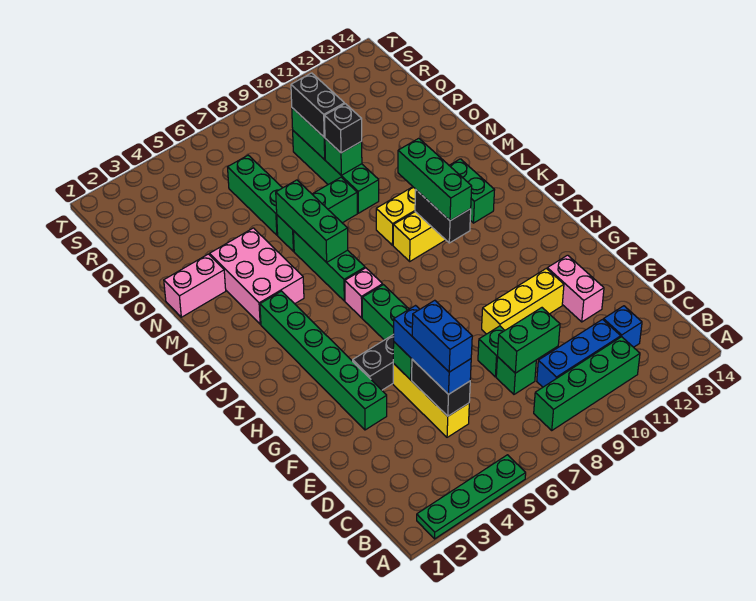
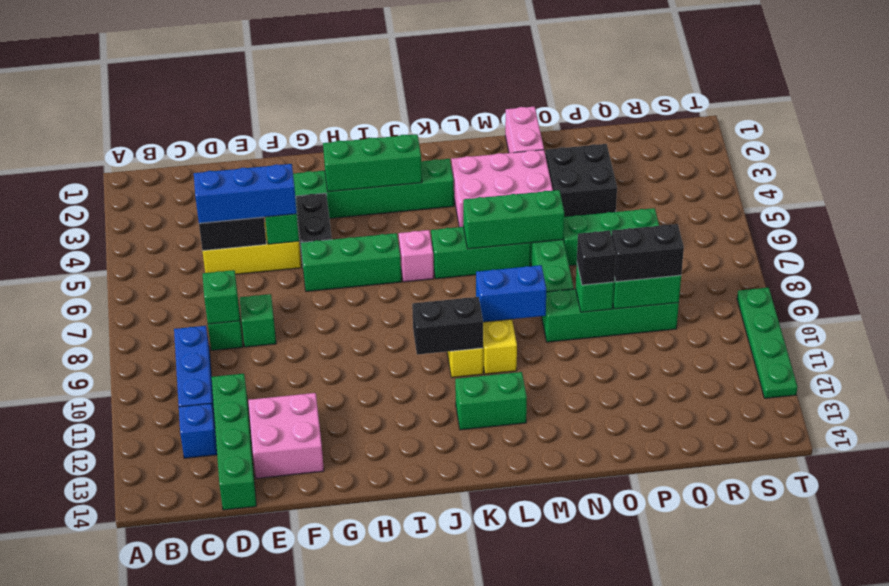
green 1x4 plate [417,455,526,539] -> green 1x4 plate moved to [737,288,797,398]
green 1x4 brick [534,337,640,430] -> green 1x4 brick moved to [212,374,256,510]
blue 1x2 brick [412,300,472,372] -> blue 1x2 brick moved to [476,265,546,322]
green 1x2 brick [498,308,560,373] -> green 1x1 brick [203,270,240,324]
pink 1x2 brick [547,255,604,322] -> pink 2x2 brick [248,393,324,478]
yellow 1x3 brick [482,268,564,334] -> none
green 1x3 brick [398,138,472,221] -> green 1x3 brick moved to [323,134,422,192]
none -> black 2x2 brick [546,144,617,217]

